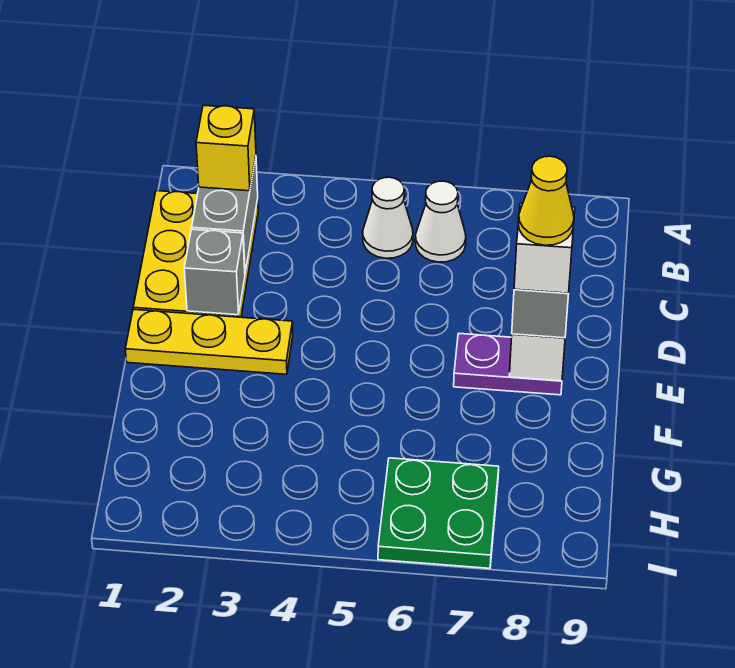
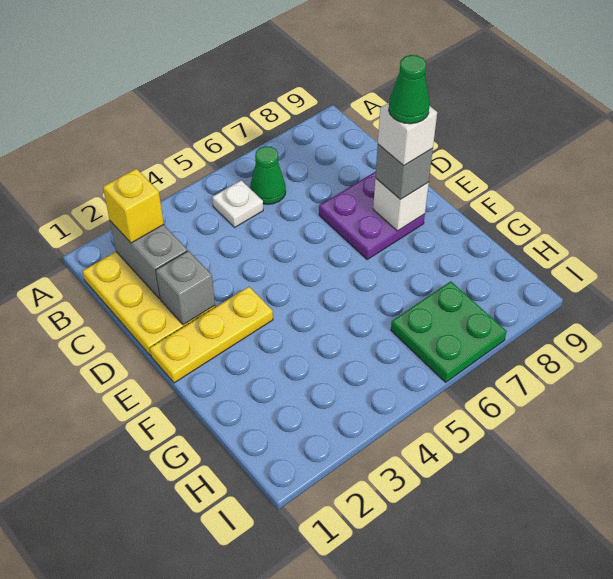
white 1x1 cone [363,177,413,258] -> white 1x1 plate [212,180,263,227]
white 1x1 cone [415,181,466,262] -> green 1x1 cone [250,146,286,204]
purple 1x2 plate [454,334,562,395] -> purple 2x2 plate [319,172,425,259]
yellow 1x1 cone [518,156,574,245] -> green 1x1 cone [389,55,430,124]

